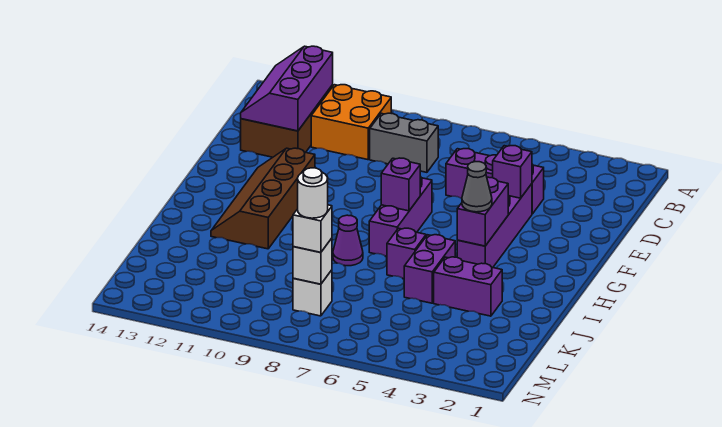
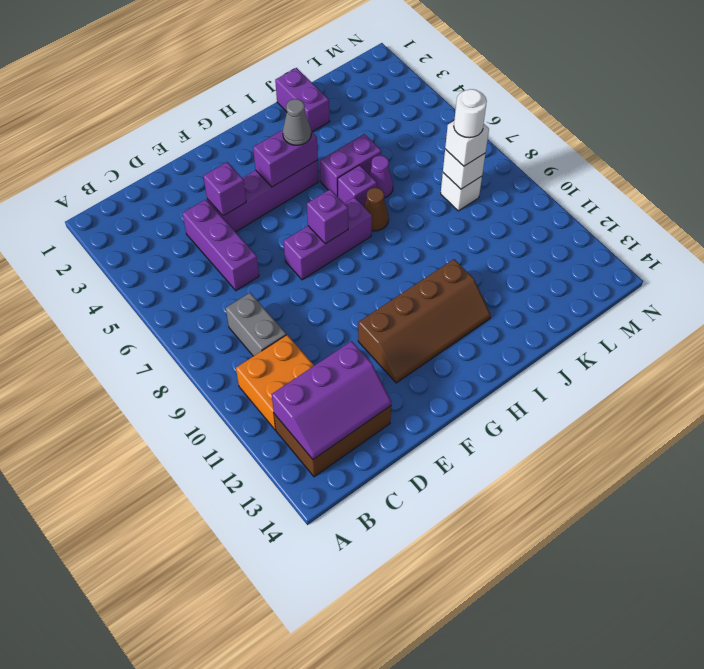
none -> brown 1x1 cone [364,188,389,231]
purple 1x1 cone [333,215,363,266] -> purple 1x1 cone moved to [369,155,393,198]
purple 1x2 brick [434,257,502,316] -> purple 1x2 brick moved to [275,68,330,132]

